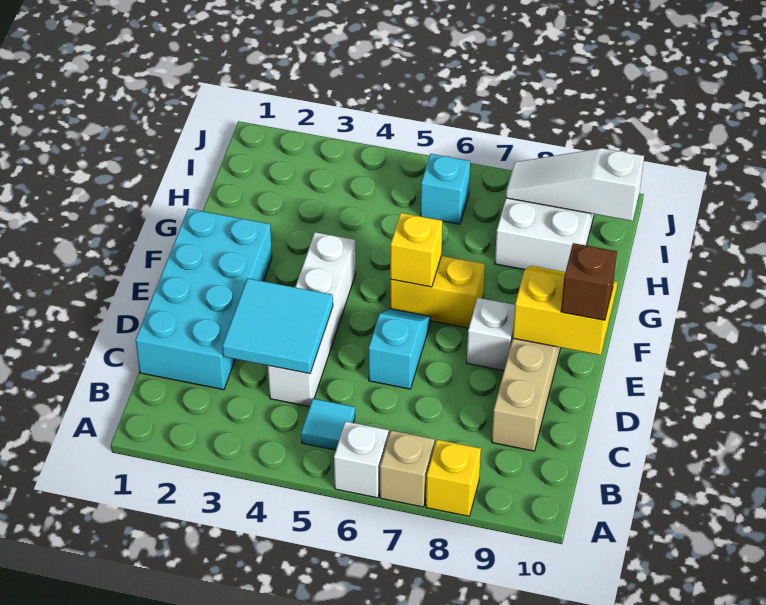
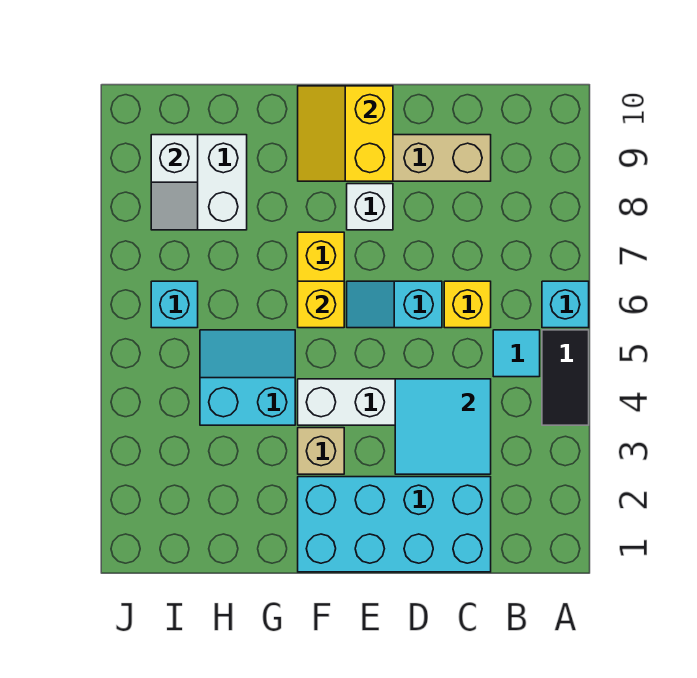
none -> black 1x2 tile [542,330,589,425]
white 1x1 brick [334,421,389,498] -> cyan 1x1 brick [542,281,589,328]
tan 1x1 brick [380,430,435,507] -> tan 1x1 brick moved to [298,428,344,474]
yellow 1x1 brick [426,440,481,516] -> yellow 1x1 brick moved to [444,281,491,328]
brown 1x1 brick [561,243,617,320] -> none
none -> cyan 2x2 slope [200,330,295,425]
white 1x3 slope [506,148,644,221] -> white 1x2 slope [151,135,198,230]

